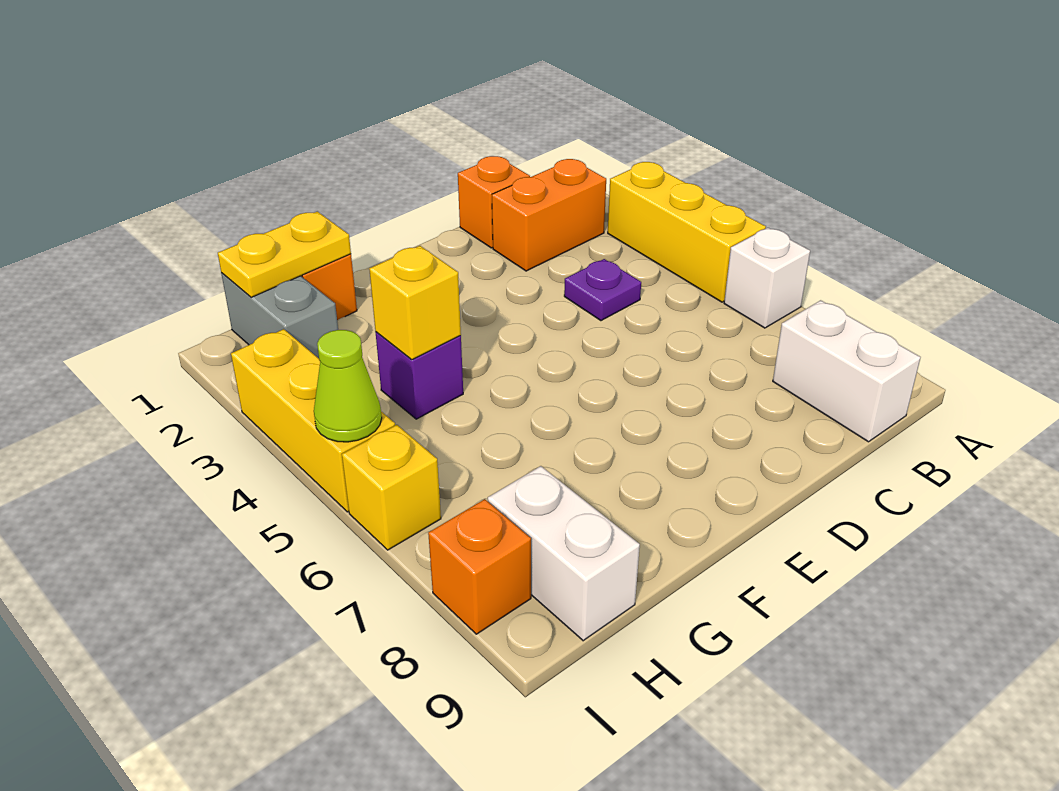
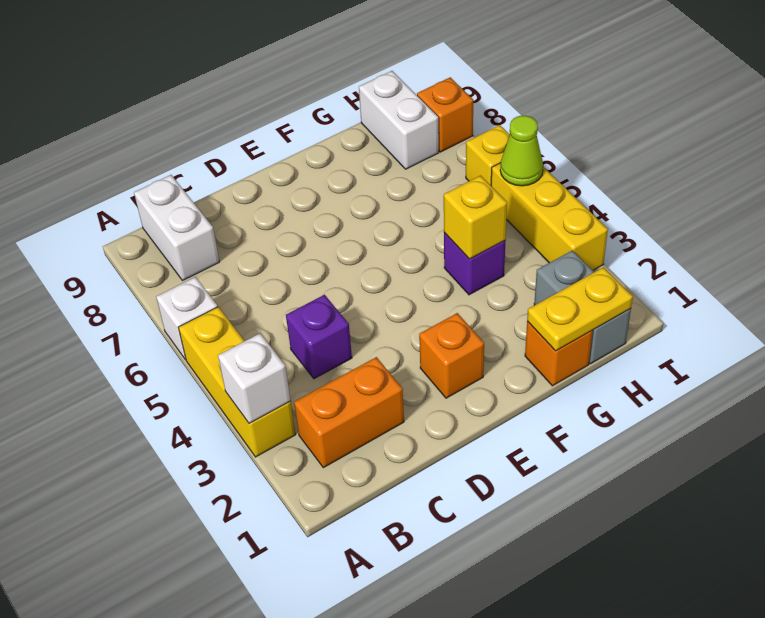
none -> white 1x1 brick [218,333,291,424]
orange 1x1 brick [458,156,530,248] -> orange 1x1 brick moved to [419,313,484,398]
purple 1x1 plate [564,259,641,321] -> purple 1x1 brick [286,295,352,379]

